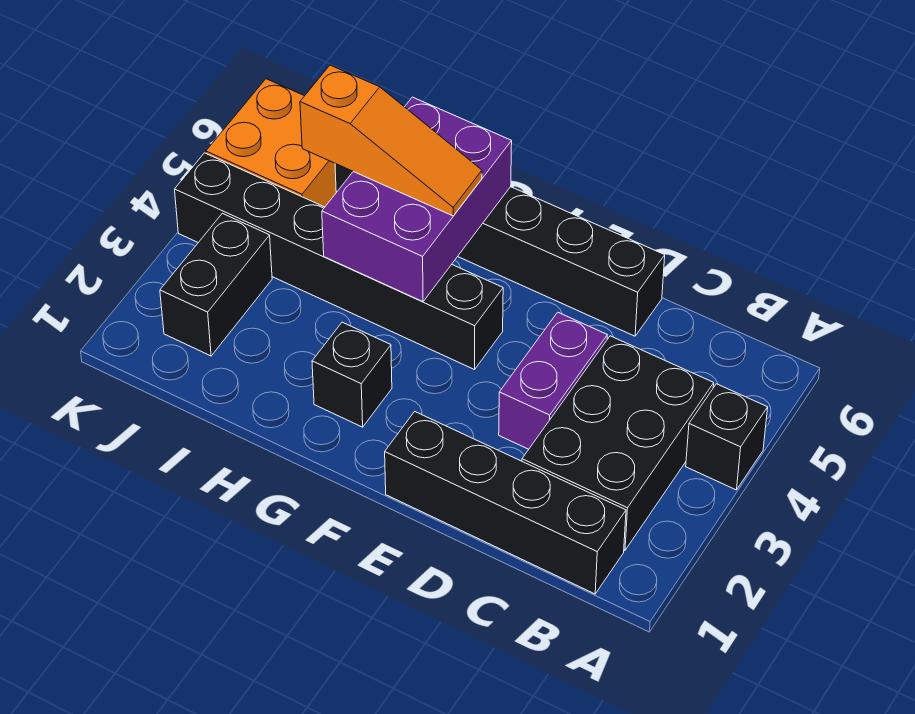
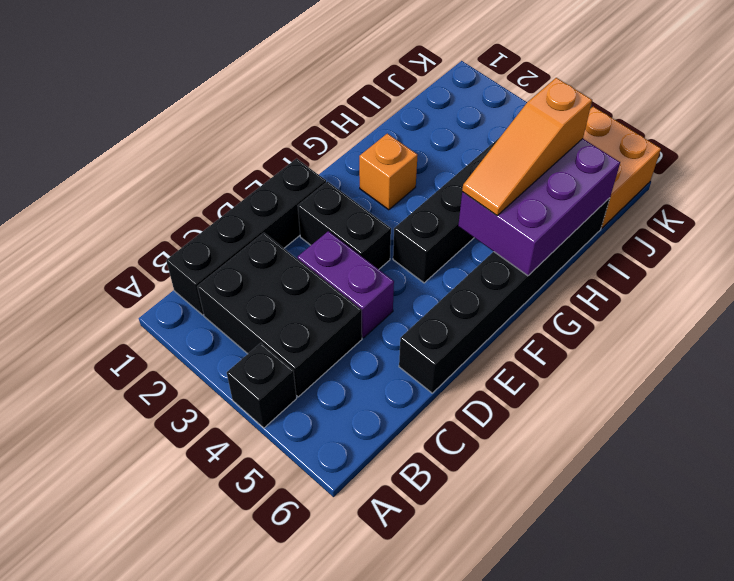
black 1x1 brick [312,322,392,427] -> orange 1x1 brick [359,134,418,210]
purple 2x3 brick [322,97,512,302] -> purple 2x3 brick turned to [458,139,620,276]
black 1x2 brick [160,213,272,356] -> black 1x2 brick moved to [298,182,391,269]

